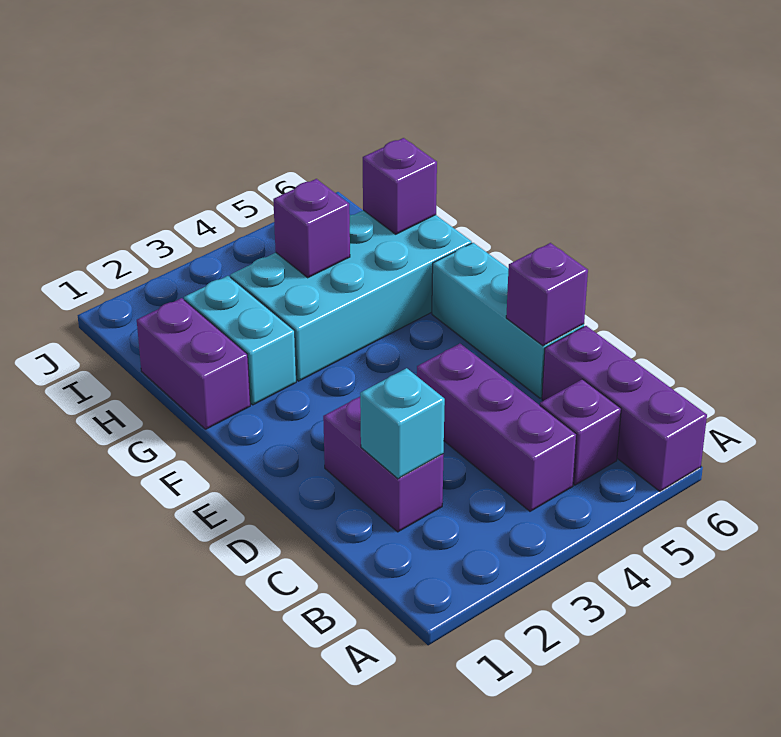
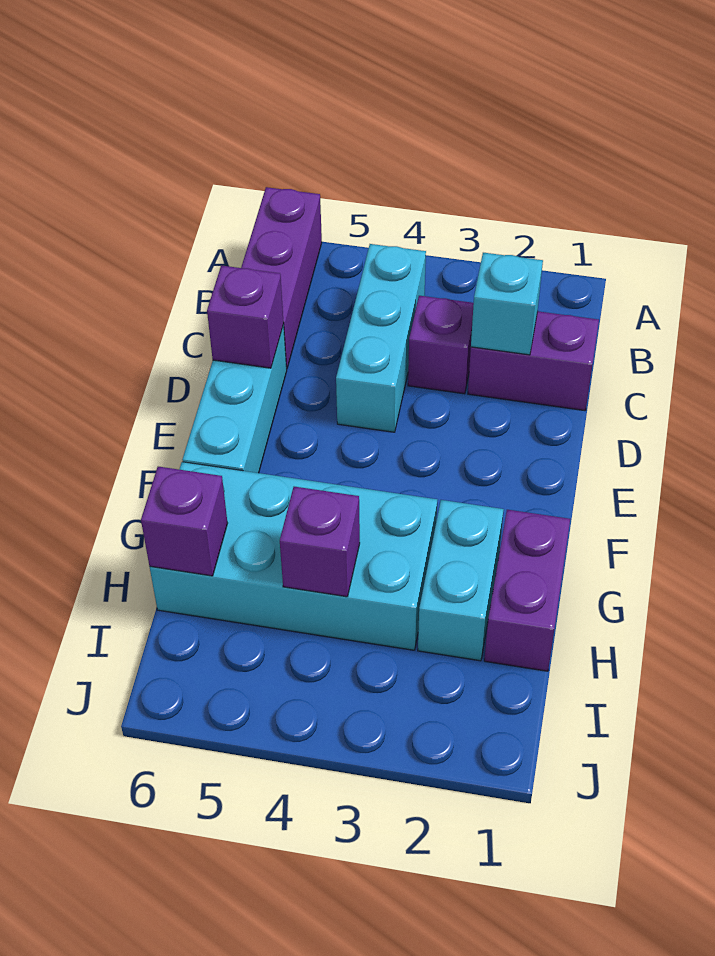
purple 1x3 brick [417,344,577,511] -> cyan 1x3 brick [336,244,426,432]
purple 1x1 brick [540,379,621,485] -> purple 1x1 brick moved to [408,296,474,394]
purple 1x2 brick [323,397,443,532] -> purple 1x2 brick turned to [468,311,599,411]

